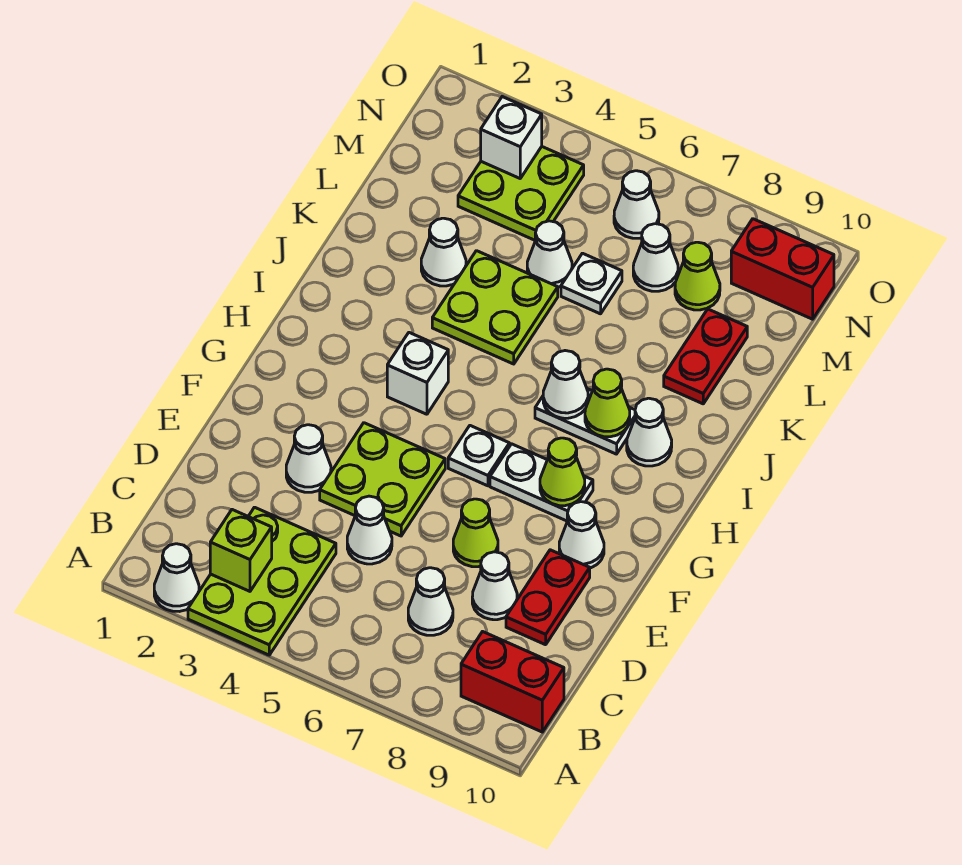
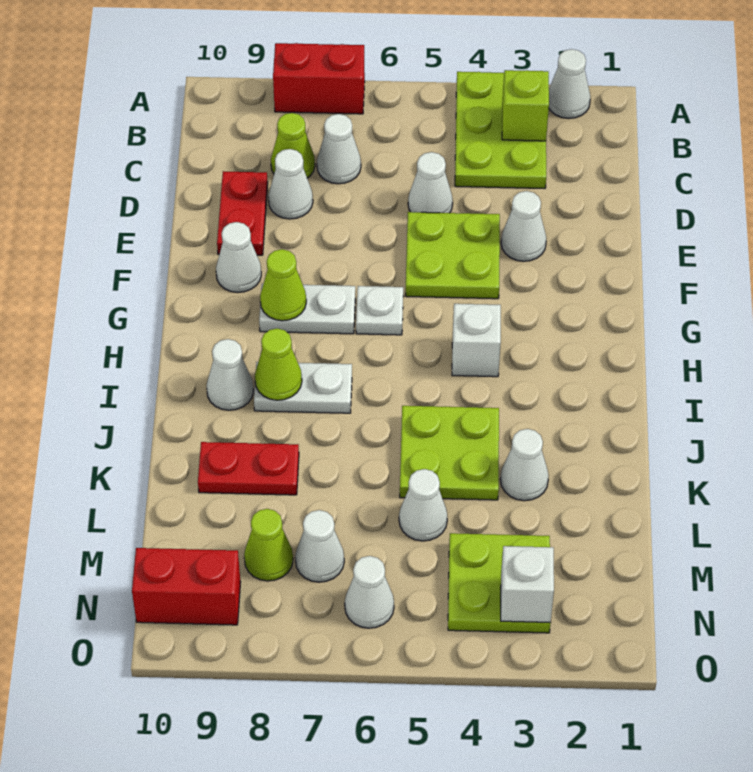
red 1x2 brick [461,632,564,732] -> red 1x2 brick moved to [273,43,365,114]
lime 1x1 cone [453,499,498,567] -> lime 1x1 cone moved to [271,113,315,178]
white 1x1 cone [543,351,588,418] -> none
red 1x2 plate [664,309,747,404] -> red 1x2 plate turned to [198,442,299,495]
white 1x1 plate [561,253,622,314] -> none

